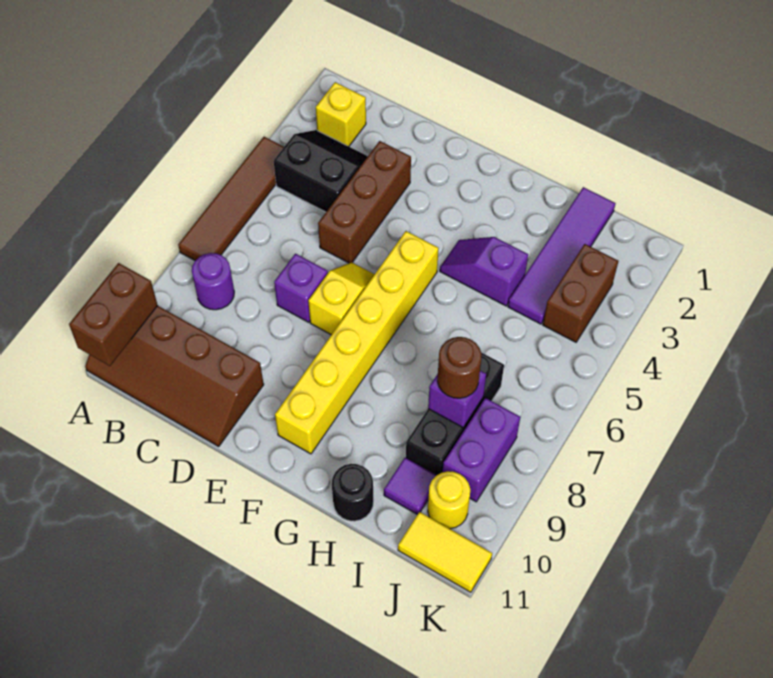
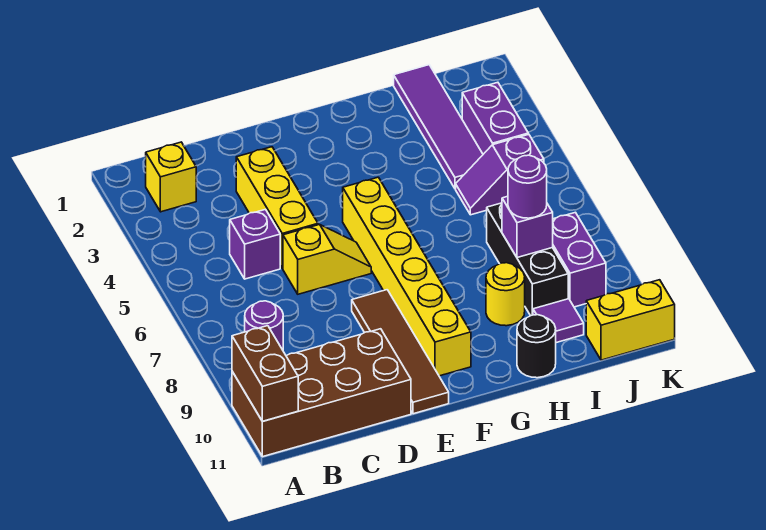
brown 1x4 tile [178,137,284,260] -> brown 1x4 tile moved to [352,290,449,414]
brown 2x4 slope [85,306,264,447] -> brown 2x4 brick [232,329,411,457]
black 2x2 slope [274,130,368,212] -> none
brown 1x3 brick [318,141,411,263] -> yellow 1x3 brick [236,147,318,268]
purple 1x1 brick [274,254,328,322] -> purple 1x1 brick moved to [230,209,280,279]
yellow 1x2 slope [308,262,375,335] -> yellow 1x2 slope turned to [283,224,371,294]
purple 1x2 slope [440,237,528,306] -> purple 1x2 slope moved to [456,134,544,215]
brown 1x1 round brick [437,337,482,398] -> purple 1x1 round brick [508,155,547,218]
brown 1x2 brick [543,244,618,342] -> purple 1x2 brick [462,82,528,154]
yellow 1x1 round brick [428,471,470,529] -> yellow 1x1 round brick moved to [486,263,525,326]
yellow 1x2 tile [398,512,492,592] -> yellow 1x2 brick [586,280,675,360]

